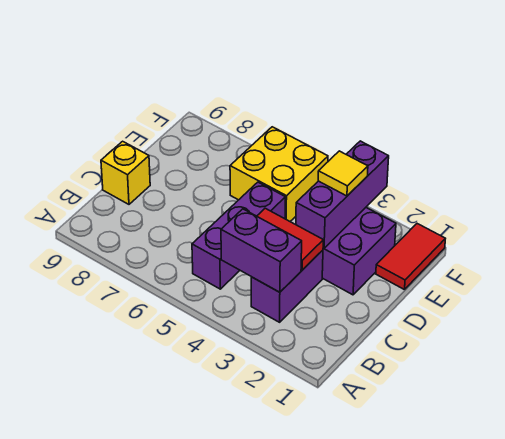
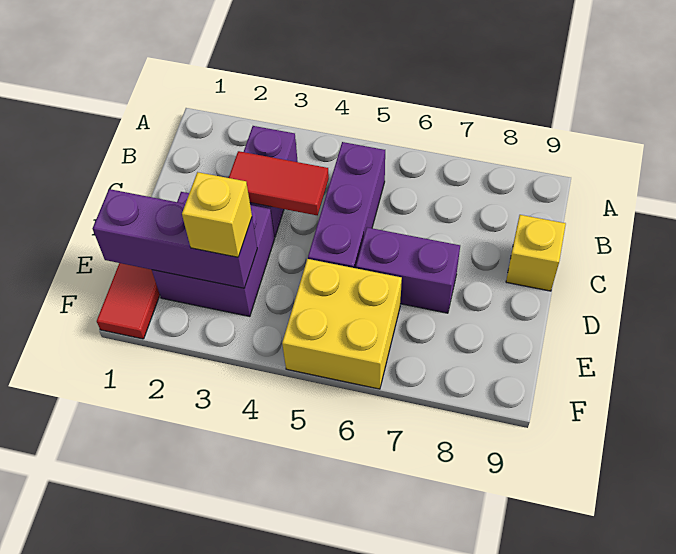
purple 1x2 brick [221,209,302,292] -> purple 1x2 brick moved to [356,227,460,313]
purple 1x3 brick [296,141,389,248] -> purple 1x3 brick turned to [93,189,257,288]
yellow 1x1 tile [318,151,368,196] -> yellow 1x1 brick [182,172,252,257]

